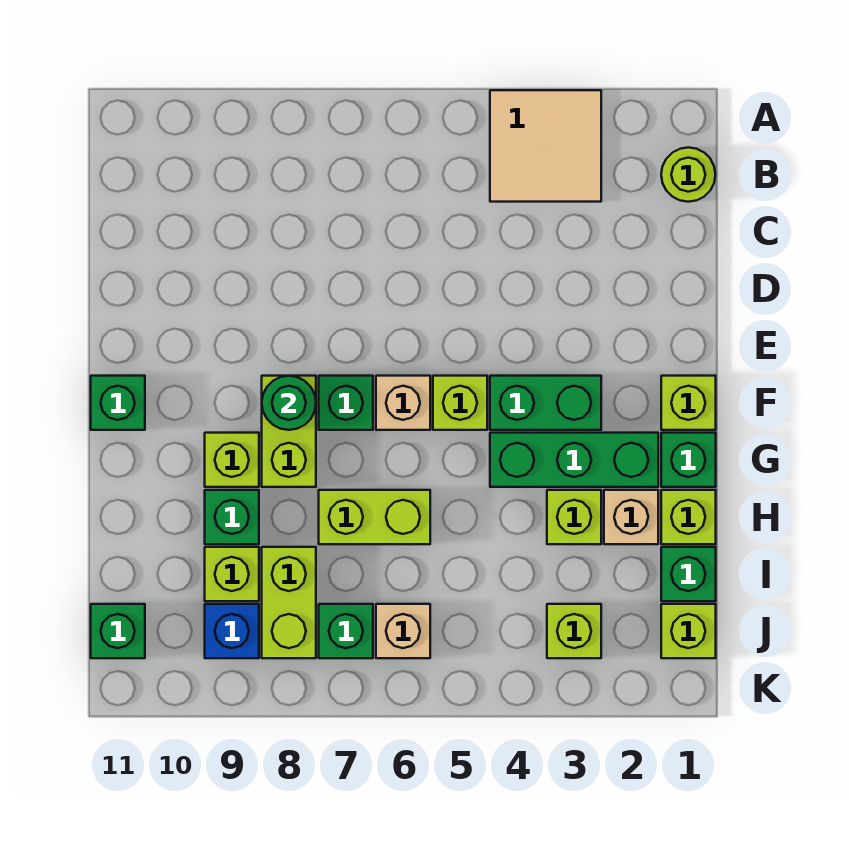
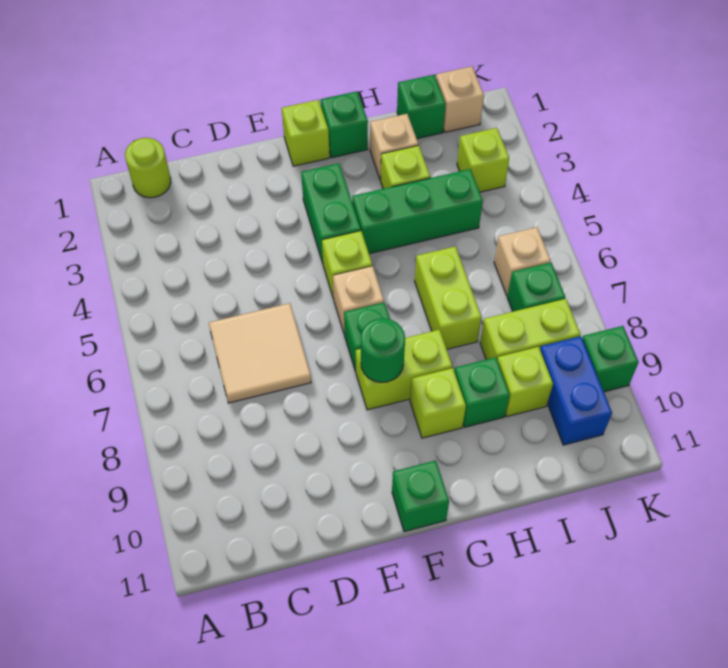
tan 2x2 tile [490,90,601,202] -> tan 2x2 tile moved to [209,303,311,403]
green 1x3 brick [490,433,658,487] -> green 1x3 brick turned to [352,169,483,254]
lime 1x1 brick [661,490,716,544] -> none
lime 1x1 brick [661,604,716,658] -> tan 1x1 brick [436,66,484,132]
blue 1x1 brick [205,604,259,658] -> blue 1x2 brick [540,336,612,445]
green 1x1 brick [91,604,145,658] -> green 1x1 brick moved to [582,326,638,392]

